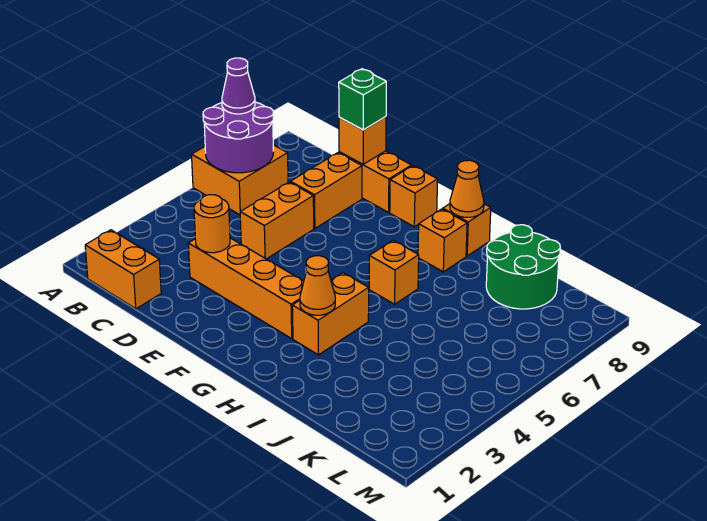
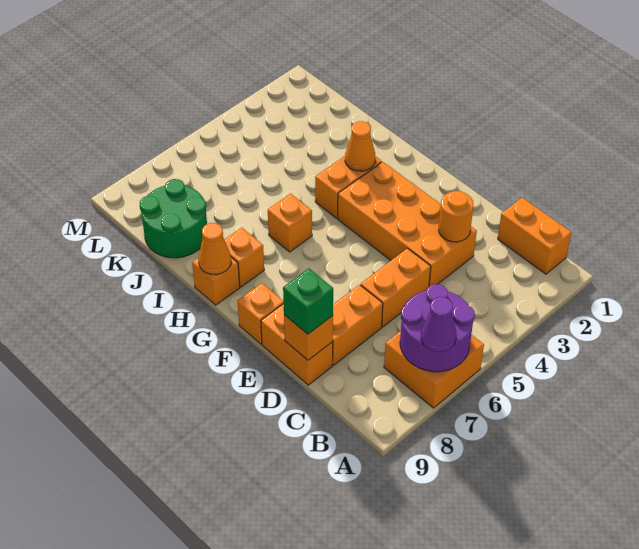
orange 1x4 brick [188,238,304,339] -> orange 2x4 brick [338,162,477,286]

